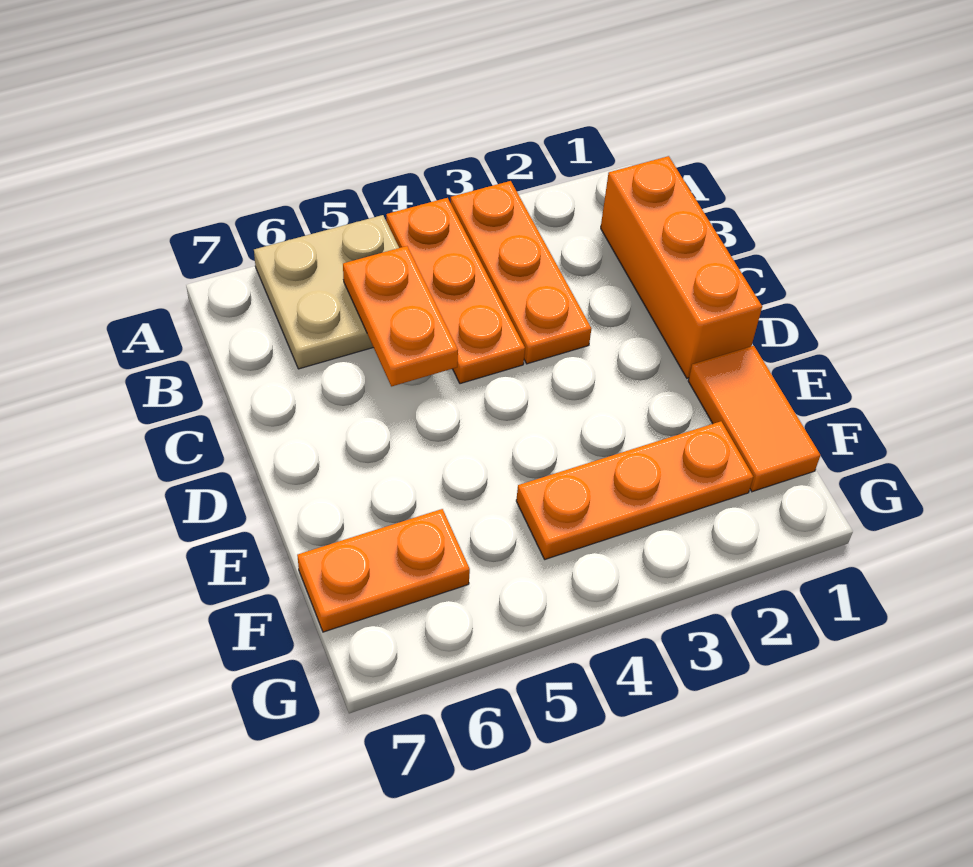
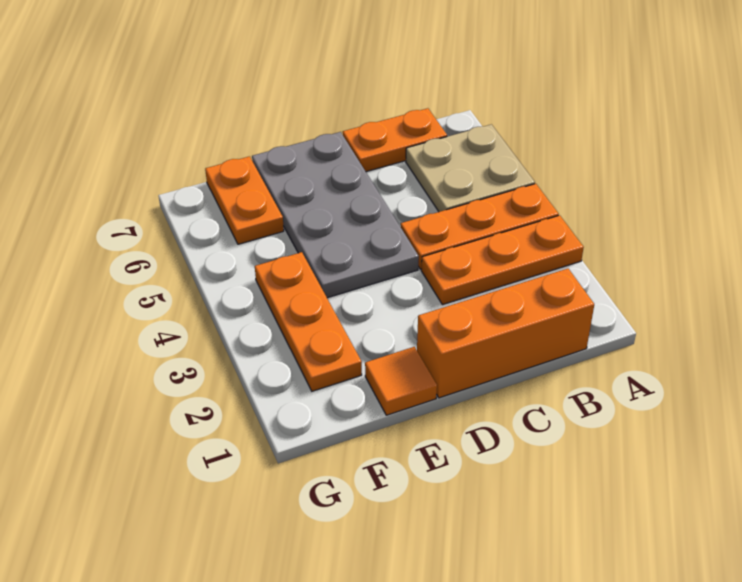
orange 1x2 plate [343,246,458,386] -> orange 1x2 plate moved to [343,108,447,172]
none -> grey 2x4 plate [252,132,419,298]
orange 1x2 tile [688,346,820,492] -> orange 1x1 tile [365,347,437,415]

